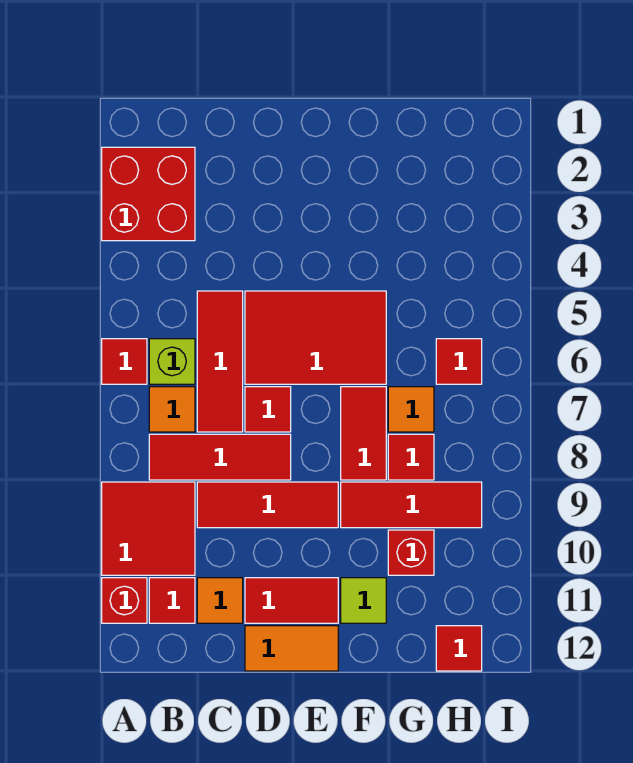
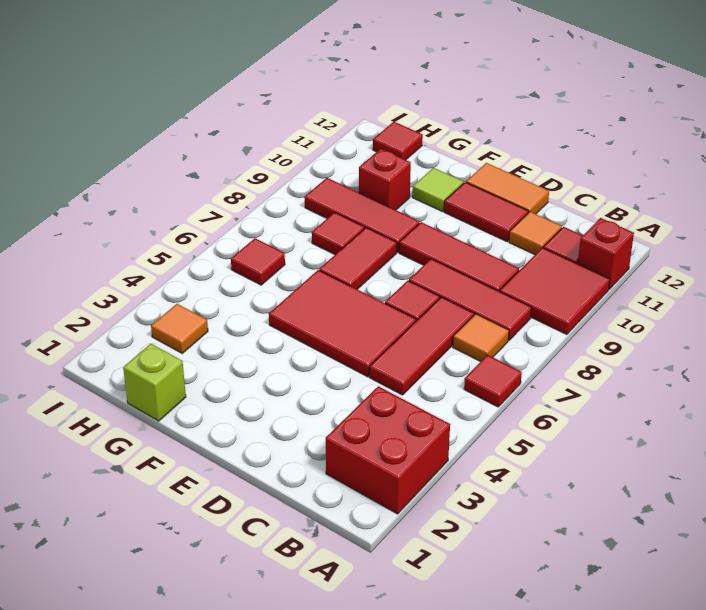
lime 1x1 brick [149,339,195,384] -> lime 1x1 brick moved to [123,344,186,421]
orange 1x1 tile [388,387,434,432] -> orange 1x1 tile moved to [151,304,208,353]

